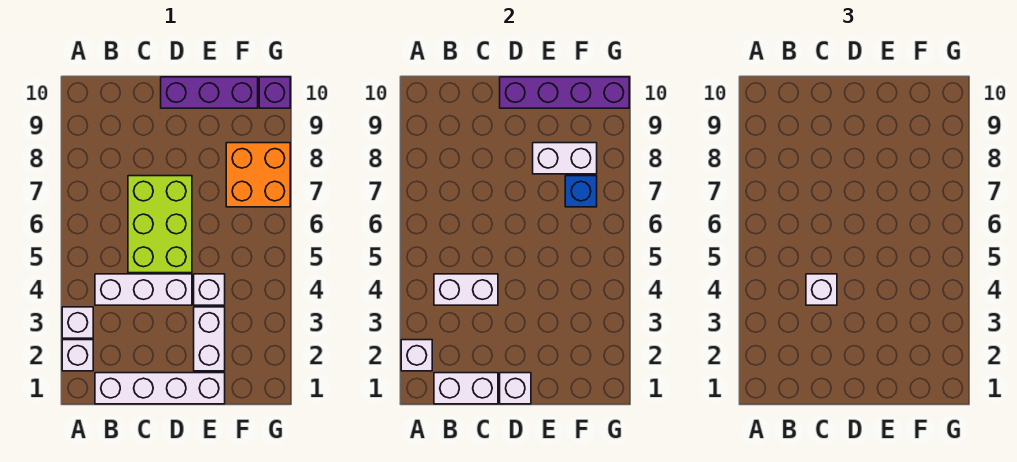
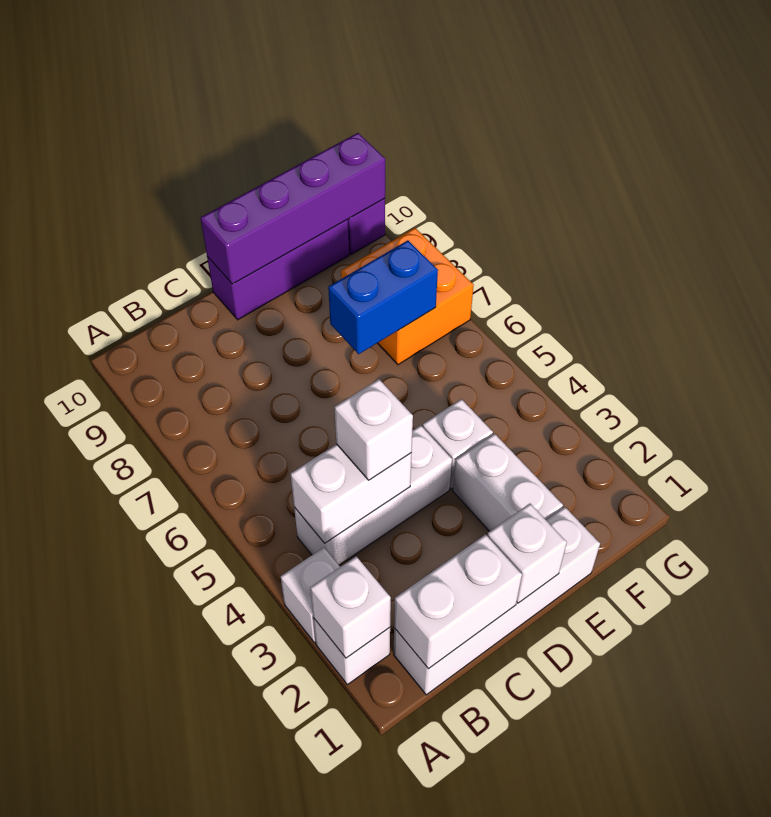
lime 2x3 brick [128,176,192,273] -> none
white 1x2 brick [533,143,597,174] -> none
blue 1x1 brick [565,176,597,207] -> blue 1x2 brick [328,240,438,354]

